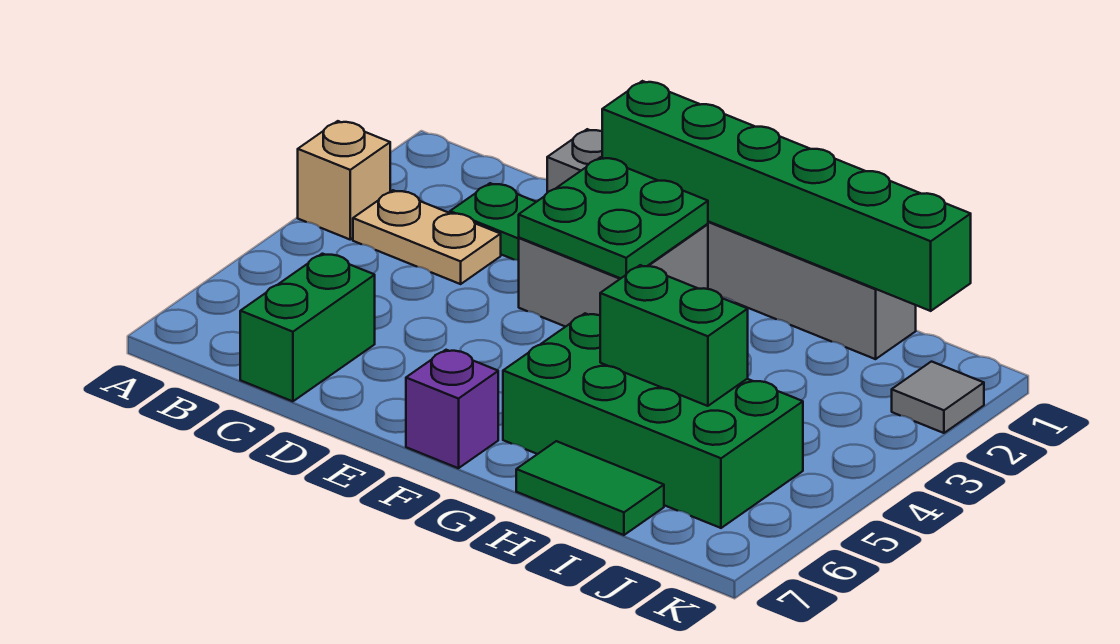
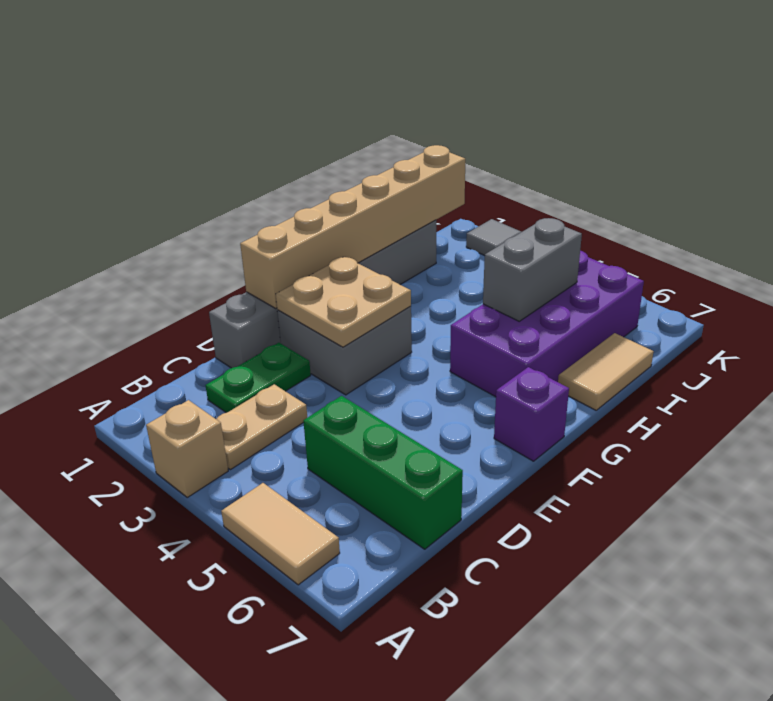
none -> tan 1x2 tile [221,483,340,585]
green 1x2 brick [240,254,375,401] -> green 1x3 brick [303,396,463,549]
green 1x6 brick [602,81,971,311] -> tan 1x6 brick [240,145,465,308]
green 2x2 plate [519,157,708,279] -> tan 2x2 plate [276,257,411,347]
green 2x4 brick [503,313,803,528] -> purple 2x4 brick [450,251,644,397]
green 1x2 brick [600,265,748,406] -> grey 1x2 brick [483,218,582,321]
green 1x2 tile [516,441,664,535] -> tan 1x2 tile [558,333,654,410]

